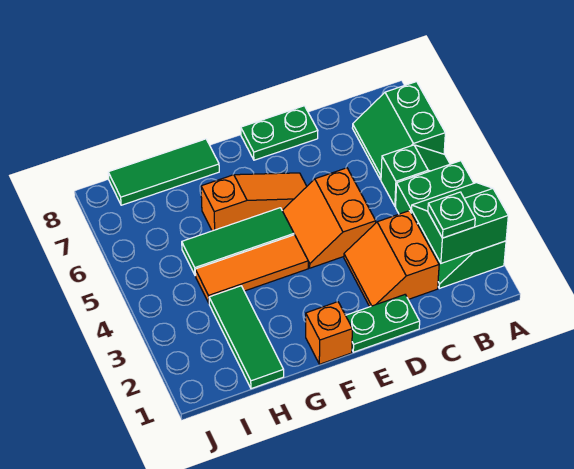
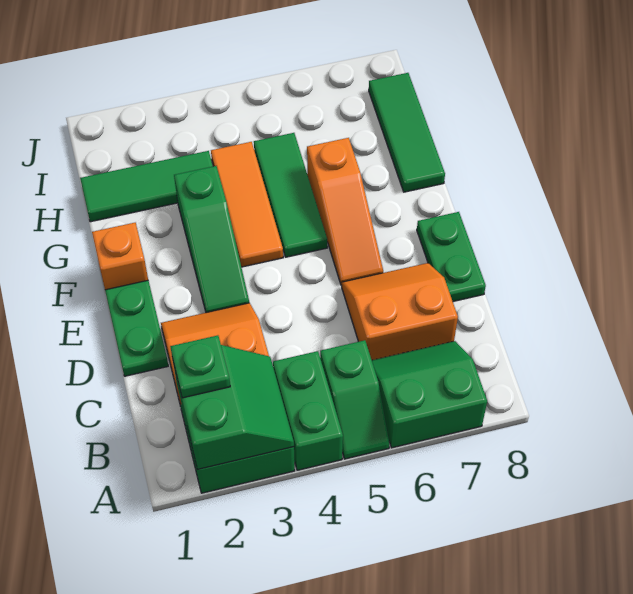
orange 2x2 slope [282,168,376,268] -> orange 2x2 slope moved to [342,263,458,360]
none -> green 1x3 slope [174,166,249,312]

